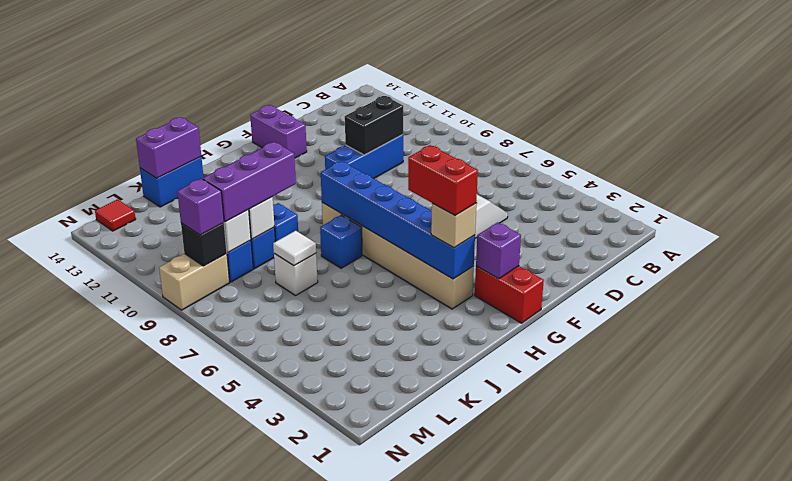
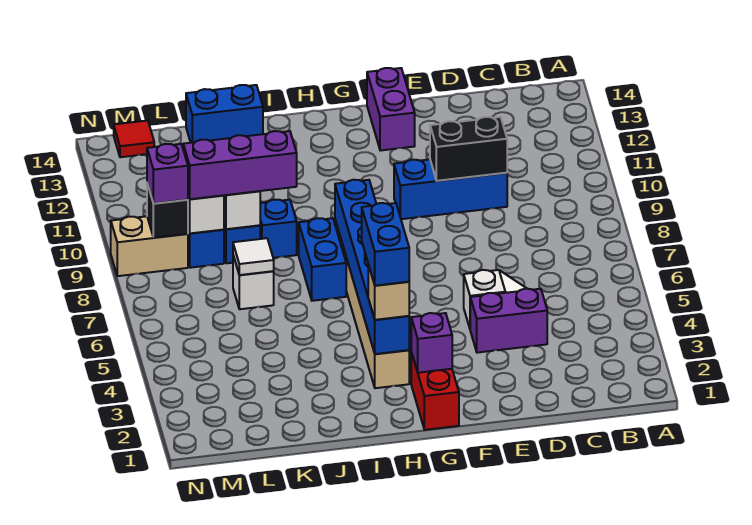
red 1x2 brick [408,145,478,215] -> blue 1x2 brick [362,203,409,286]
blue 1x1 brick [320,215,362,268] -> blue 1x2 brick [299,218,346,301]
purple 1x2 brick [136,117,201,178] -> purple 1x2 brick moved to [470,289,547,353]

